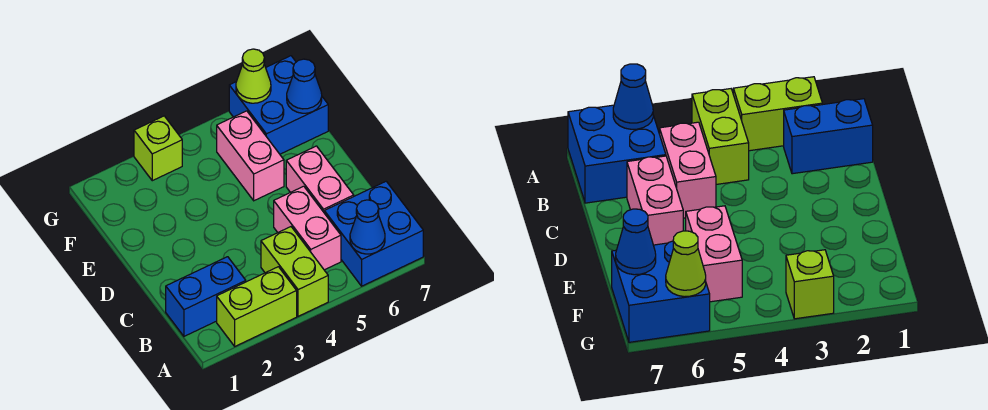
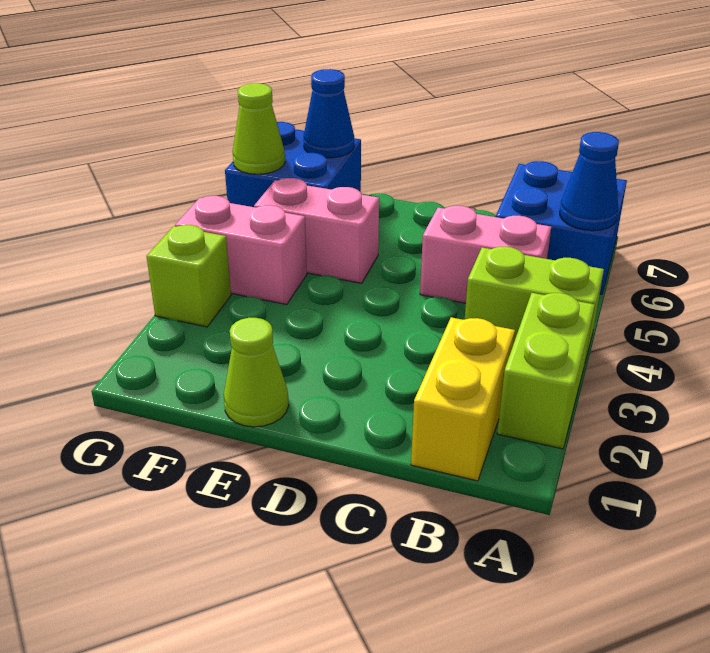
blue 1x2 brick [166,257,246,336] -> yellow 1x2 brick [411,317,515,481]
pink 1x2 brick [286,146,354,212] -> pink 1x2 brick moved to [175,196,307,305]
none -> lime 1x1 cone [224,318,289,427]

